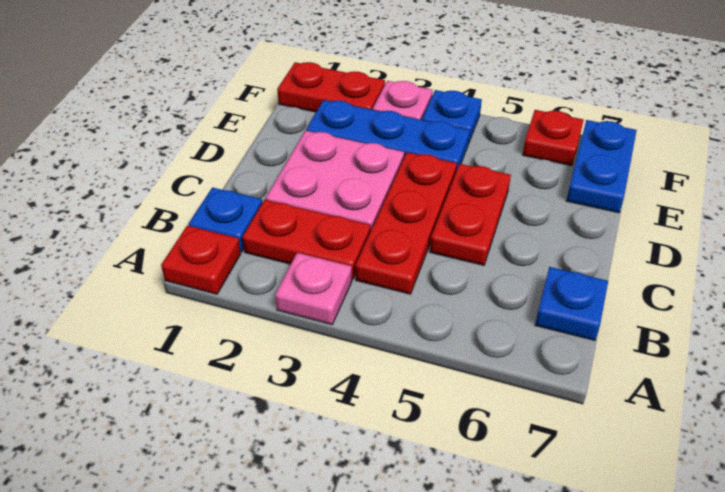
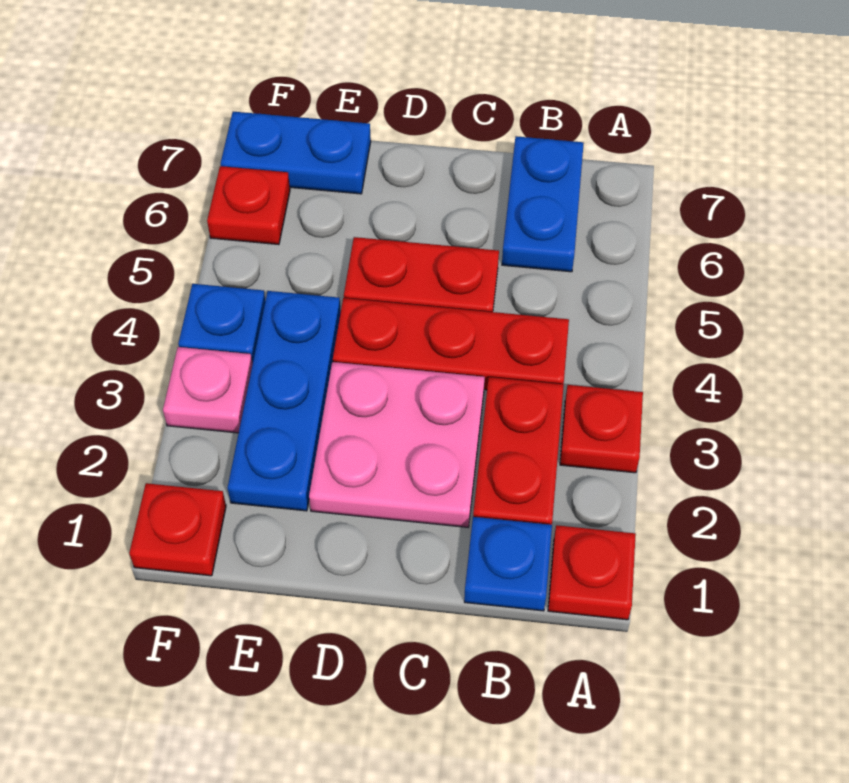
pink 1x1 plate [275,253,352,325] -> red 1x1 plate [560,385,643,473]
blue 1x1 plate [535,267,608,340] -> blue 1x2 plate [502,136,584,272]
red 1x2 plate [277,62,385,112] -> red 1x1 plate [129,483,226,576]

